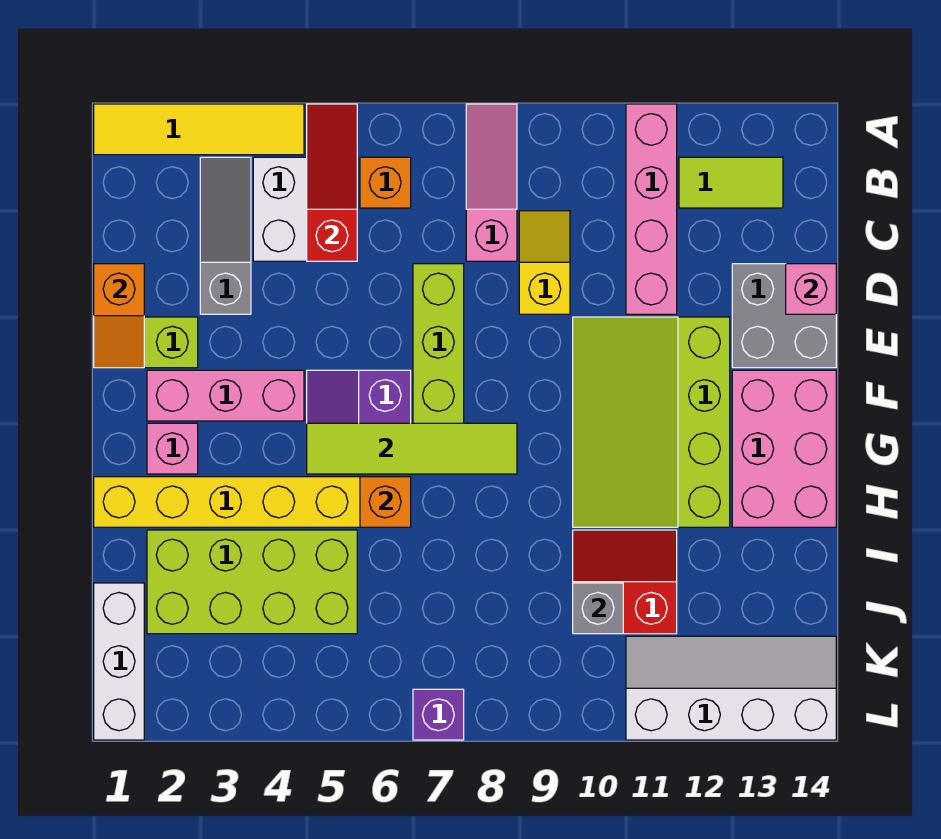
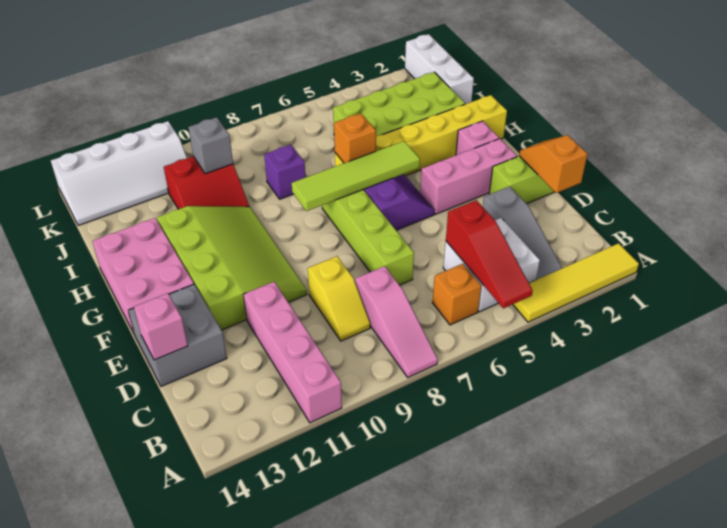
lime 1x2 tile [679,157,783,208] -> none
purple 1x1 brick [413,689,464,740] -> purple 1x1 brick moved to [264,145,305,199]

